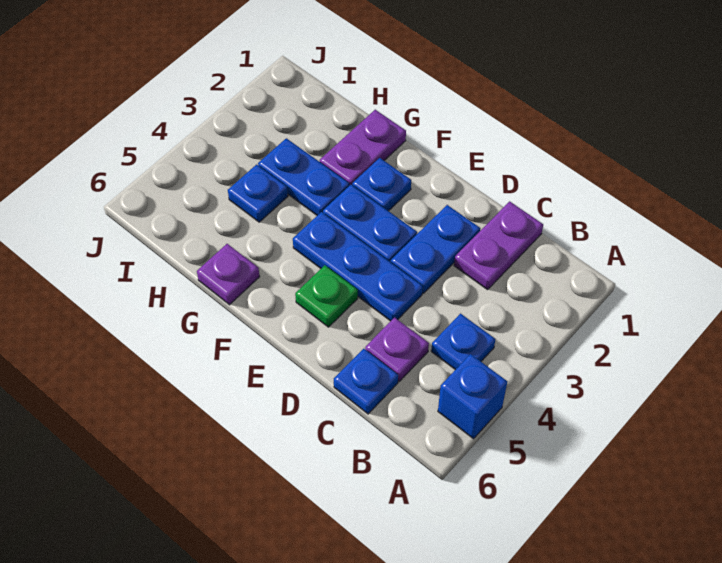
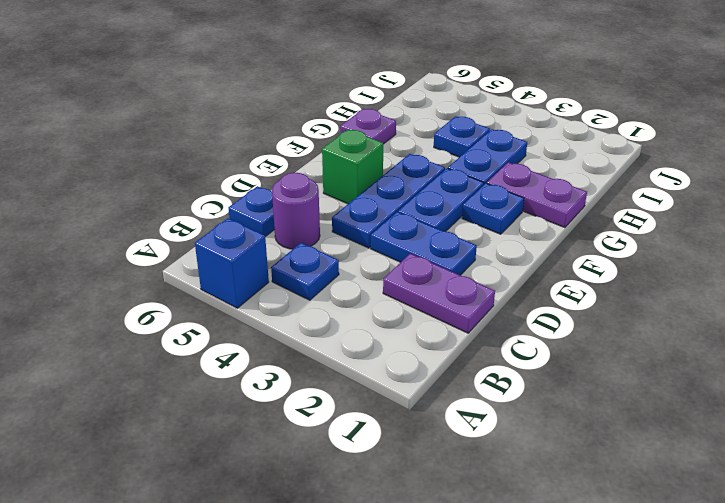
purple 1x1 plate [365,317,429,381] -> purple 1x1 round brick [272,173,320,249]
green 1x1 plate [295,265,358,327] -> green 1x1 brick [322,129,383,204]

